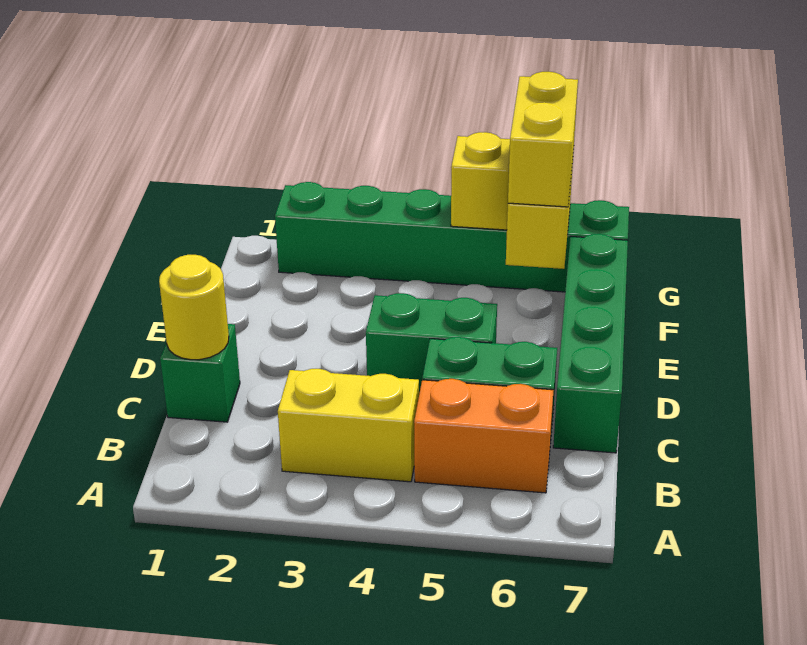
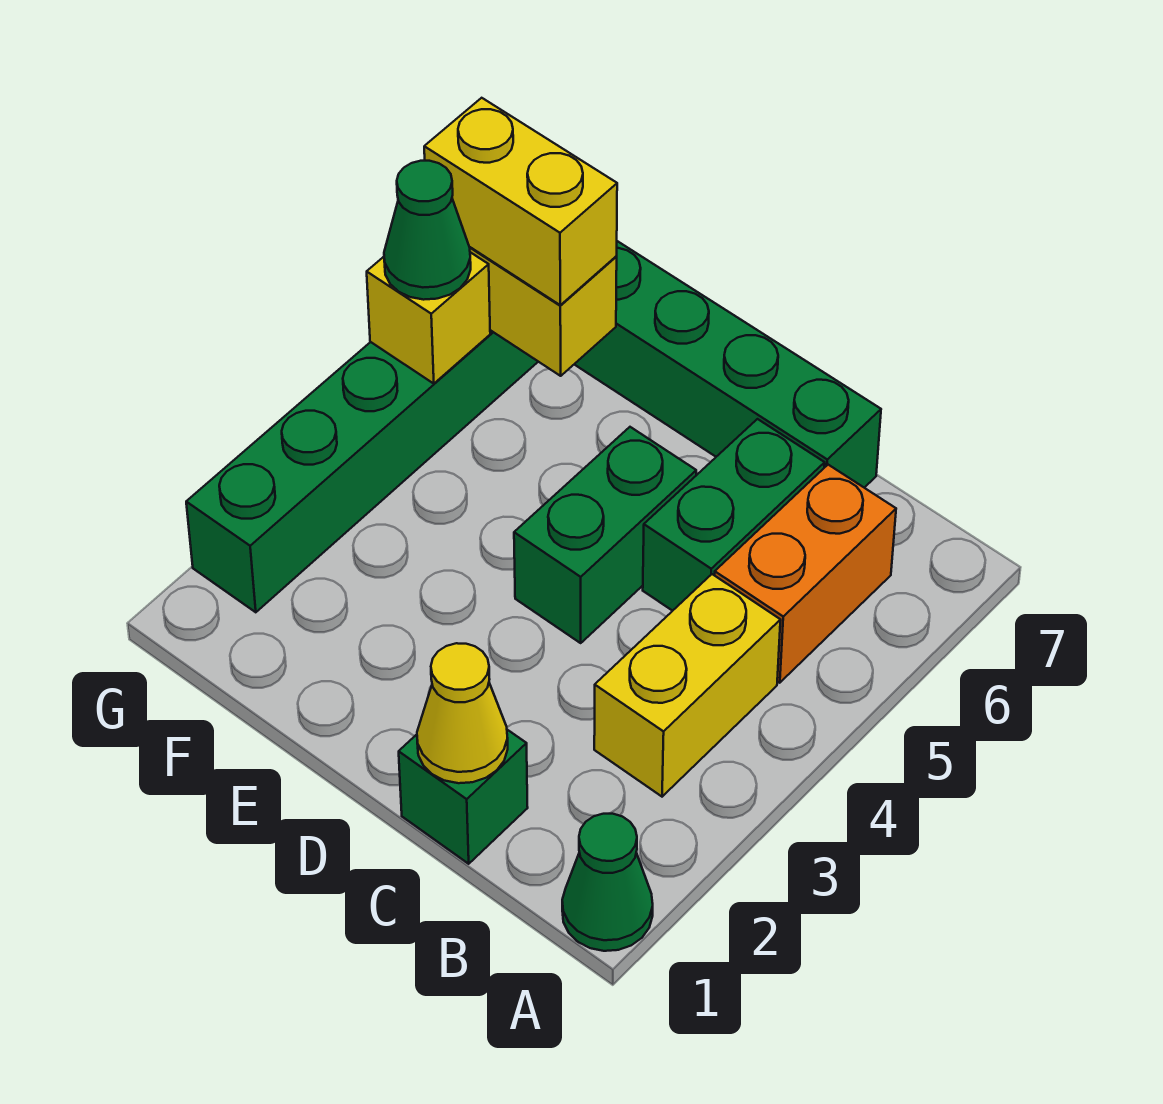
none -> green 1x1 cone [562,814,653,951]
yellow 1x1 round brick [159,255,229,360] -> yellow 1x1 cone [417,643,508,783]
none -> green 1x1 cone [384,161,471,300]

